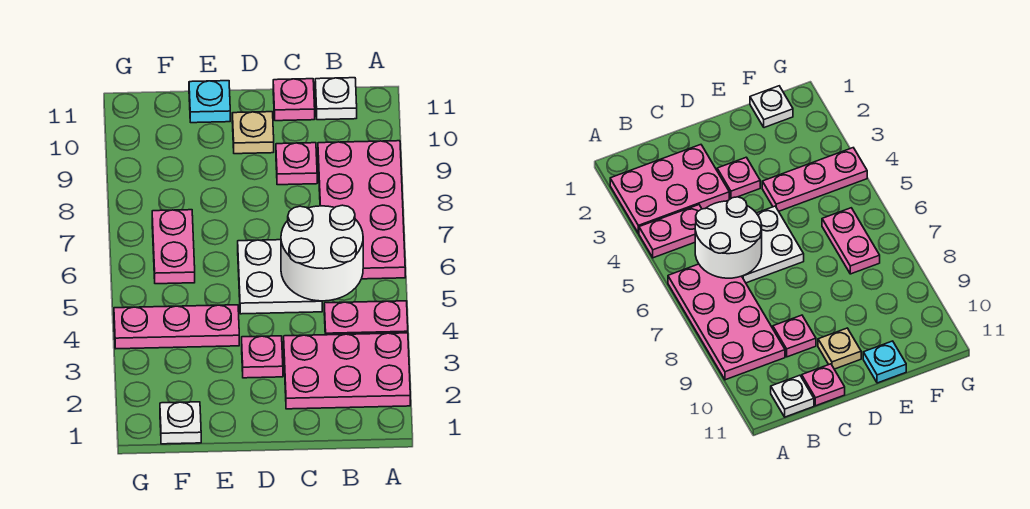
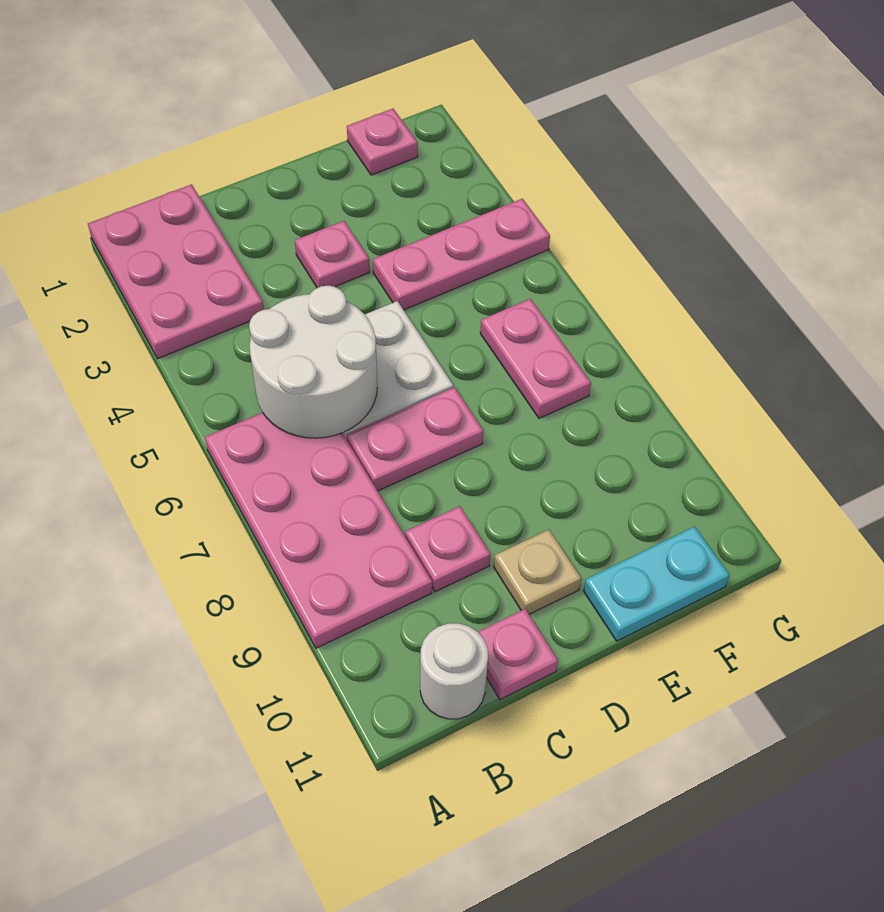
pink 2x3 plate [284,333,410,409] -> pink 2x3 plate turned to [88,184,264,359]
pink 1x2 plate [324,301,408,335] -> pink 1x2 plate moved to [347,387,484,491]
white 1x1 plate [315,78,357,120] -> white 1x1 round brick [420,623,488,719]
cyan 1x1 plate [189,81,230,123] -> cyan 1x2 plate [584,526,730,641]
white 1x1 plate [160,402,201,444] -> pink 1x1 plate [347,109,418,175]

